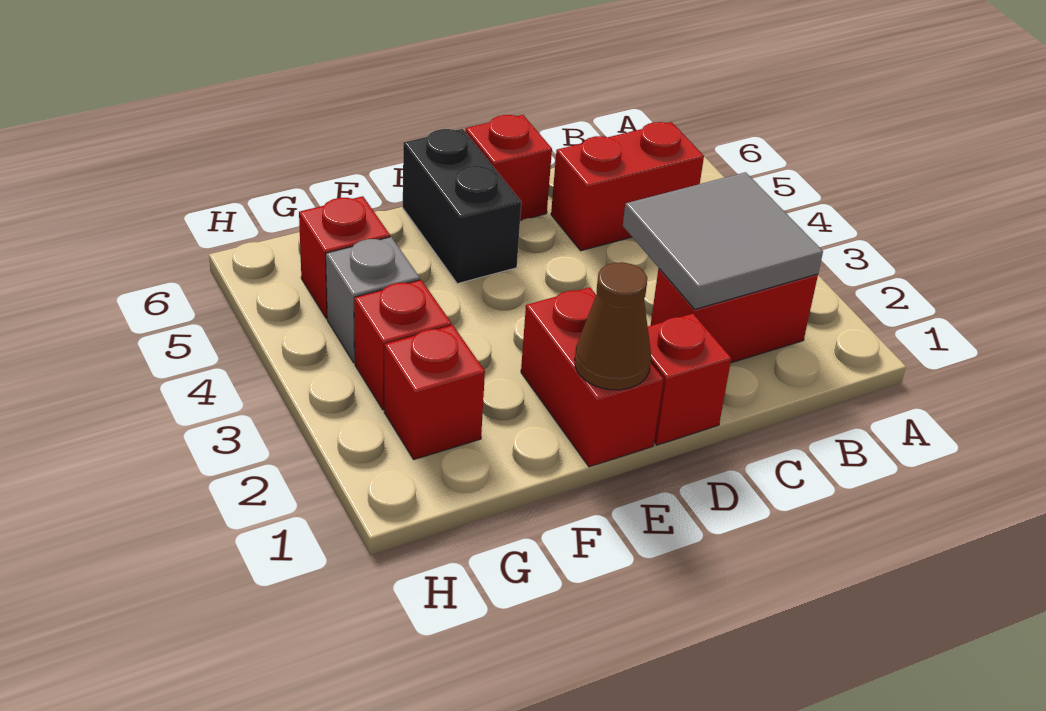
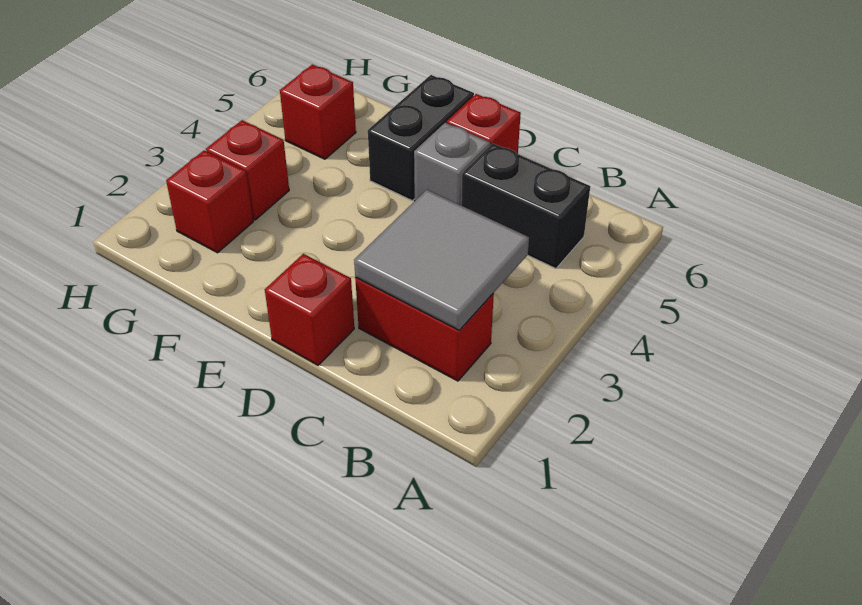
red 1x2 brick [551,122,704,251] -> black 1x2 brick [461,143,590,269]
red 1x2 brick [521,287,663,467] -> none
brown 1x1 cone [575,262,651,390] -> none
grey 1x1 brick [326,237,420,363] -> grey 1x1 brick moved to [414,123,490,205]

